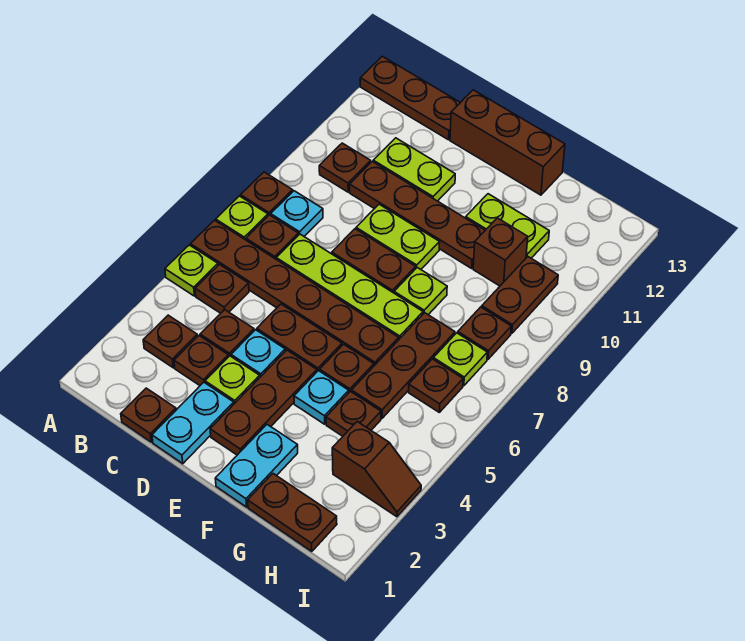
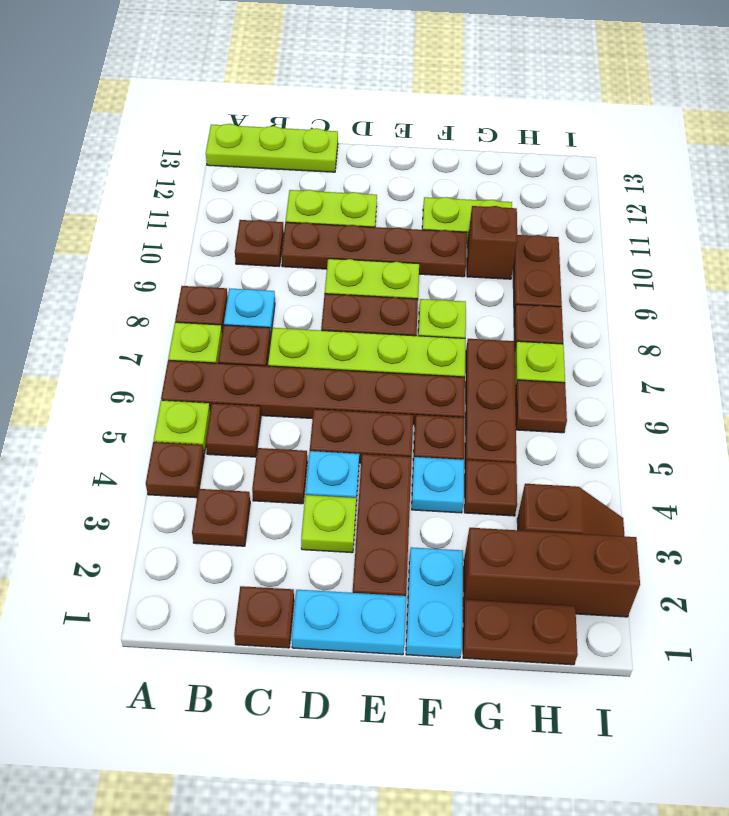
brown 1x3 plate [360,56,461,140] -> lime 1x3 plate [206,124,338,172]
brown 1x1 plate [174,336,228,385] -> brown 1x1 plate moved to [146,442,204,498]
cyan 1x2 plate [152,382,234,464] -> cyan 1x2 plate turned to [292,590,406,655]
brown 1x3 brick [450,90,565,195] -> brown 1x3 brick moved to [463,528,640,617]

